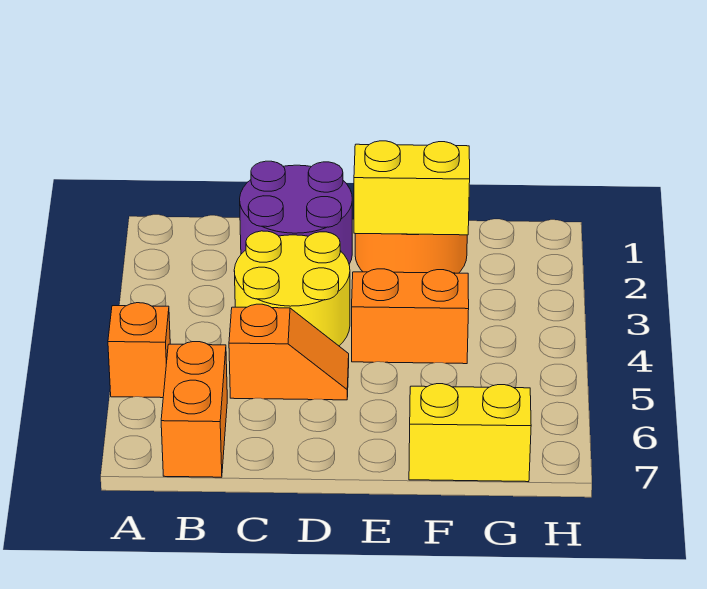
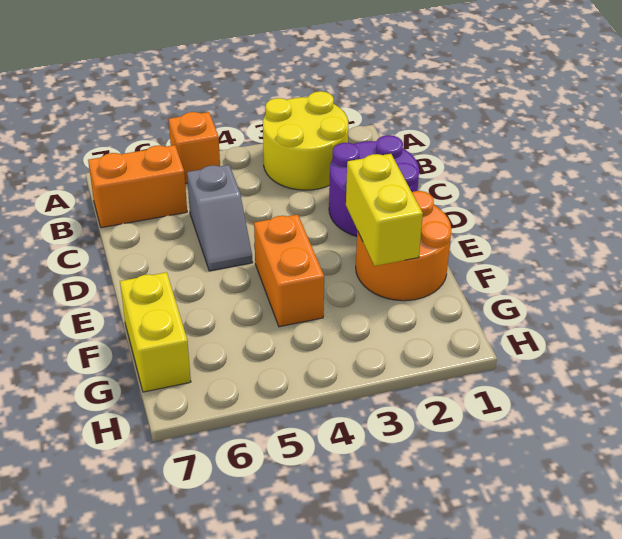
yellow 2x2 round brick [234,231,350,346] -> yellow 2x2 round brick moved to [263,91,348,190]
orange 1x2 slope [229,304,349,400] -> grey 1x2 slope [187,165,253,271]

